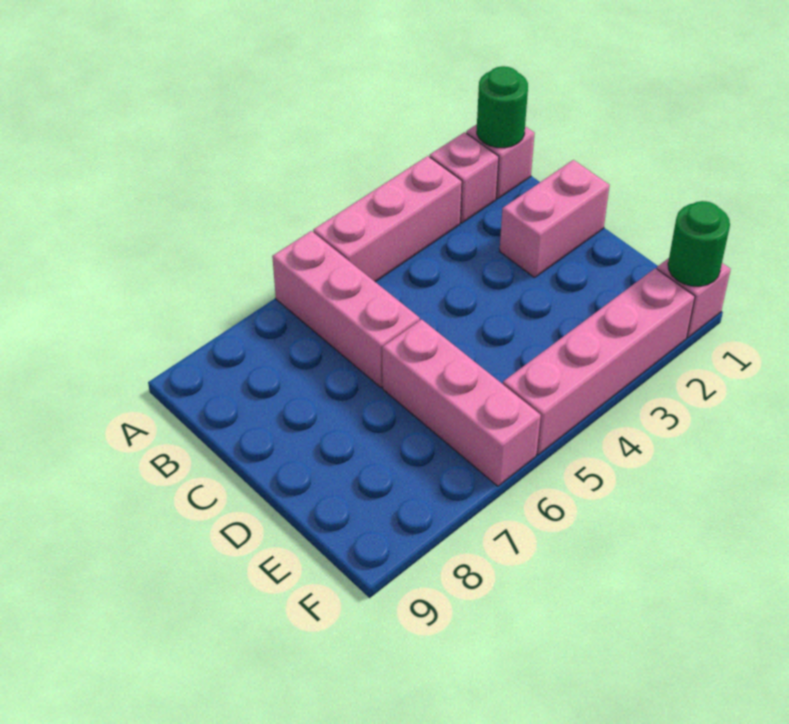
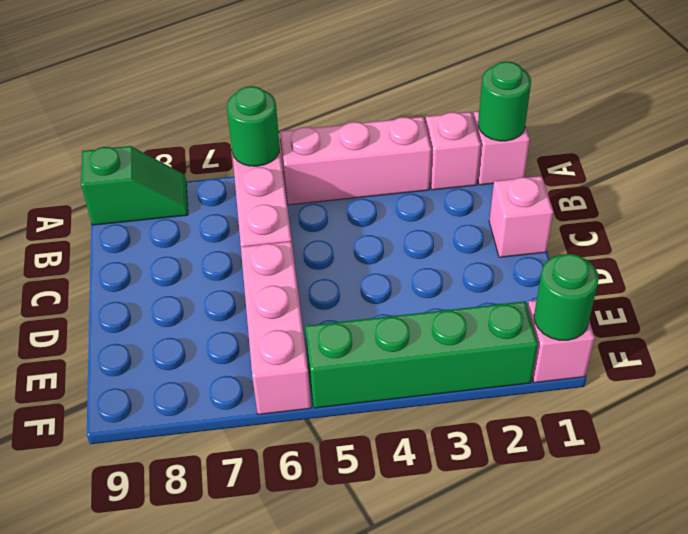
none -> green 1x1 round brick [227,86,280,166]
none -> green 1x2 slope [81,146,188,225]
pink 1x2 brick [500,160,610,278] -> pink 1x1 brick [489,176,553,257]
pink 1x4 brick [503,268,695,455] -> green 1x4 brick [305,301,538,408]

